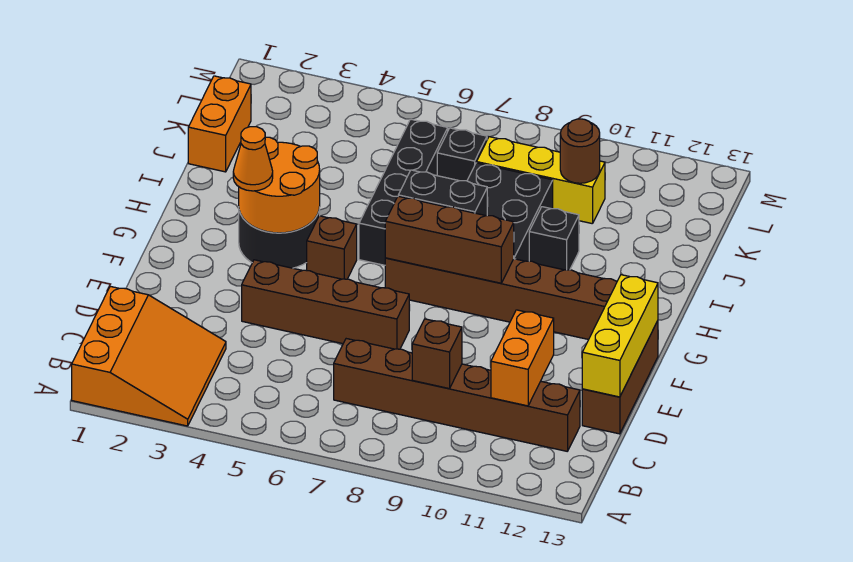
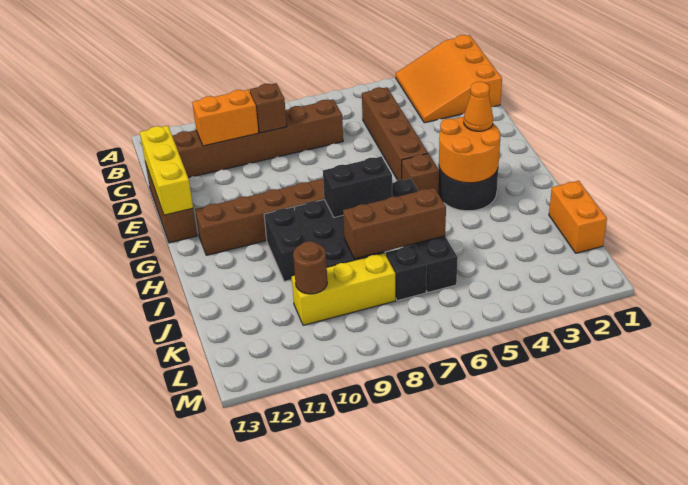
orange 1x2 brick [491,310,554,406] -> orange 1x2 brick turned to [192,90,259,146]
brown 1x4 brick [242,260,409,349] -> brown 1x4 brick turned to [362,87,428,180]
brown 1x3 brick [385,196,514,283] -> brown 1x3 brick moved to [343,188,446,259]
black 1x1 brick [529,207,579,270] -> black 1x2 brick [264,207,309,281]

